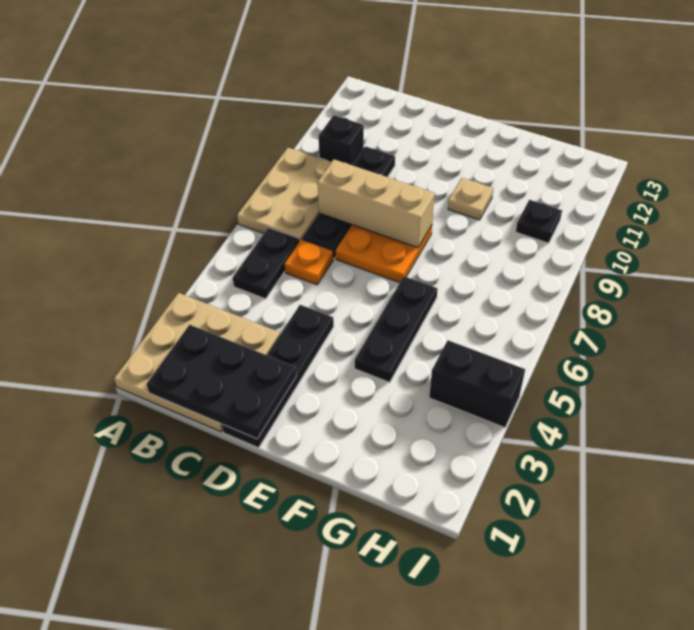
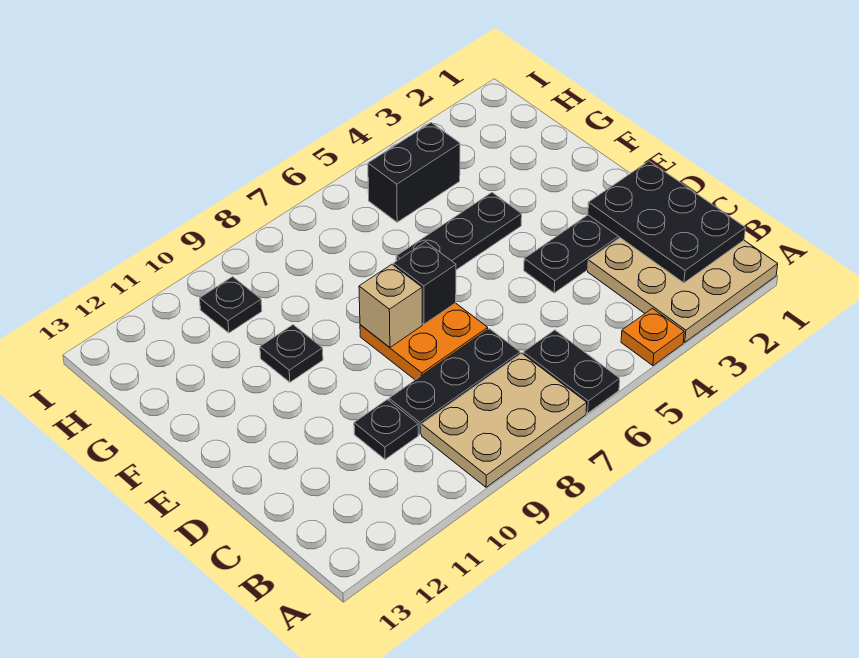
black 1x2 plate [233,228,300,299] -> black 1x2 plate turned to [523,330,620,413]
black 1x1 brick [319,115,364,165] -> black 1x1 brick moved to [393,242,456,324]
orange 1x1 plate [285,239,333,285] -> orange 1x1 plate moved to [621,308,684,366]
tan 1x3 brick [318,159,435,248] -> tan 1x1 brick [359,264,422,347]
tan 1x1 plate [448,178,493,220] -> black 1x1 plate [260,325,323,382]
black 1x2 brick [429,340,525,428] -> black 1x2 brick turned to [368,123,460,222]

